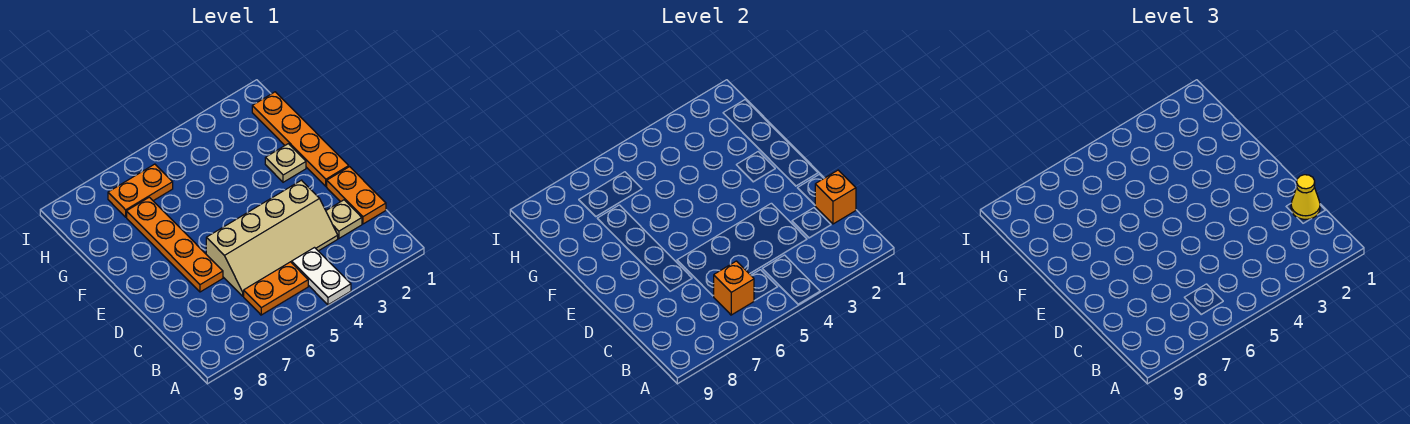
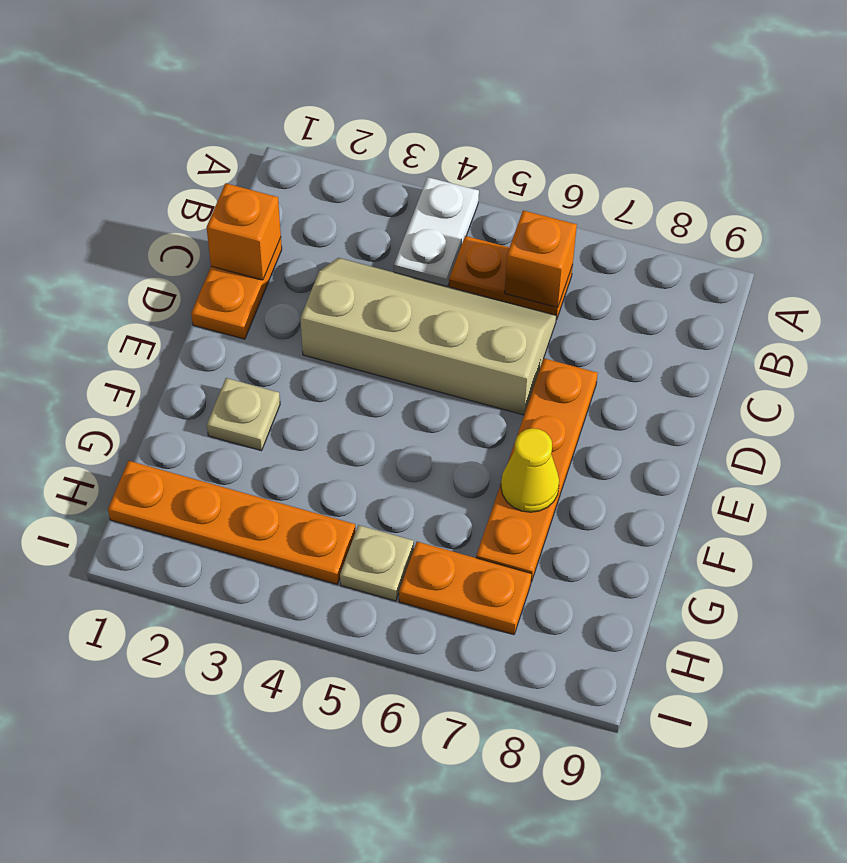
yellow 1x1 cone [1291,175,1320,219] -> yellow 1x1 cone moved to [501,428,559,512]
tan 1x1 plate [326,200,362,238] -> tan 1x1 plate moved to [340,525,414,601]
orange 1x4 plate [252,92,349,186] -> orange 1x4 plate turned to [108,461,356,584]

